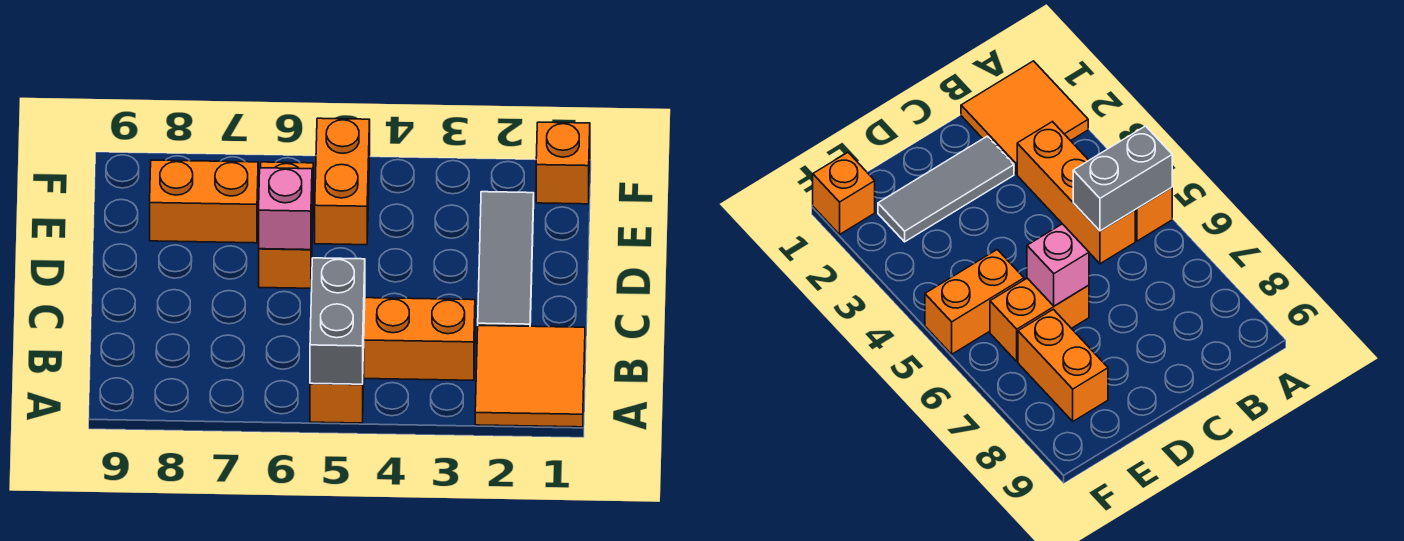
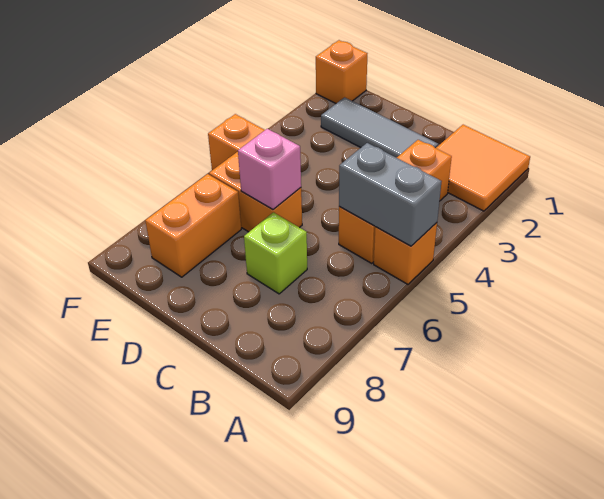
none -> lime 1x1 brick [244,212,307,294]

